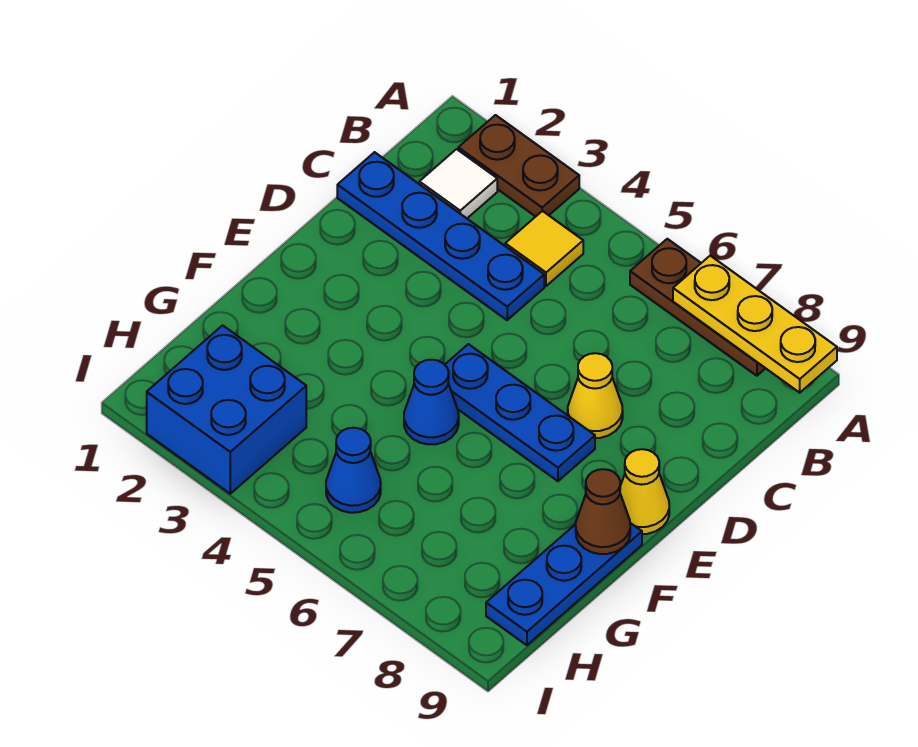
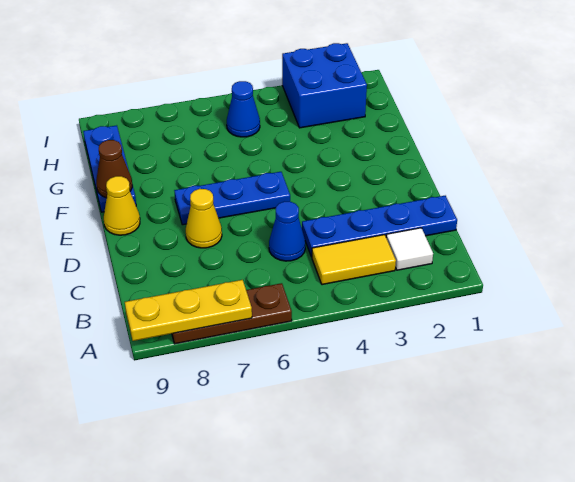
brown 1x2 plate [458,115,579,217] -> none
yellow 1x1 tile [505,211,583,286] -> yellow 1x2 tile [312,235,396,285]
blue 1x1 cone [404,360,459,444] -> blue 1x1 cone moved to [269,202,305,261]

